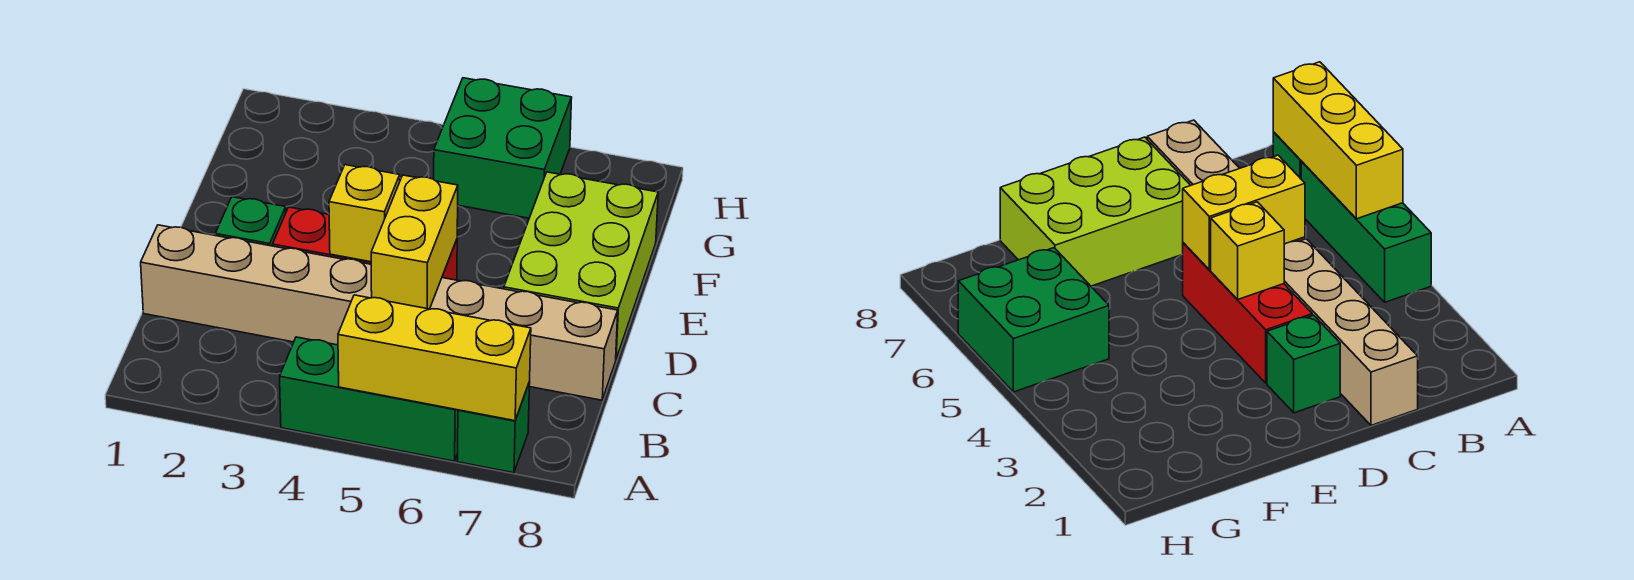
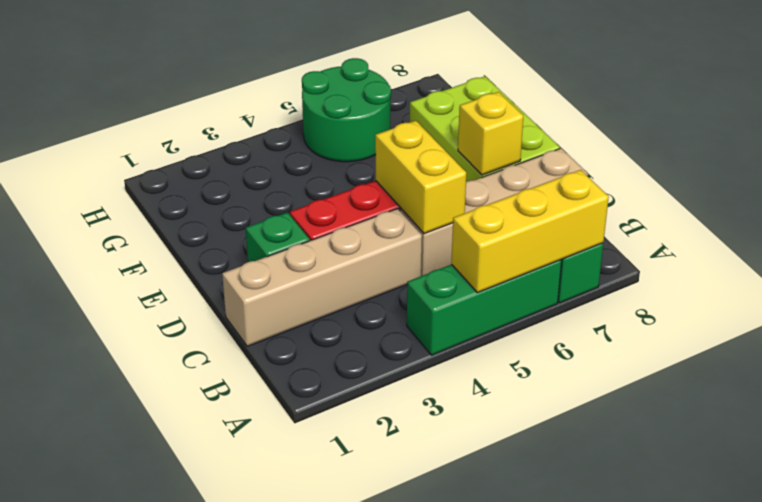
yellow 1x1 brick [329,165,400,262] -> yellow 1x1 brick moved to [458,92,523,175]
green 2x2 brick [434,78,572,218] -> green 2x2 round brick [302,58,391,162]

